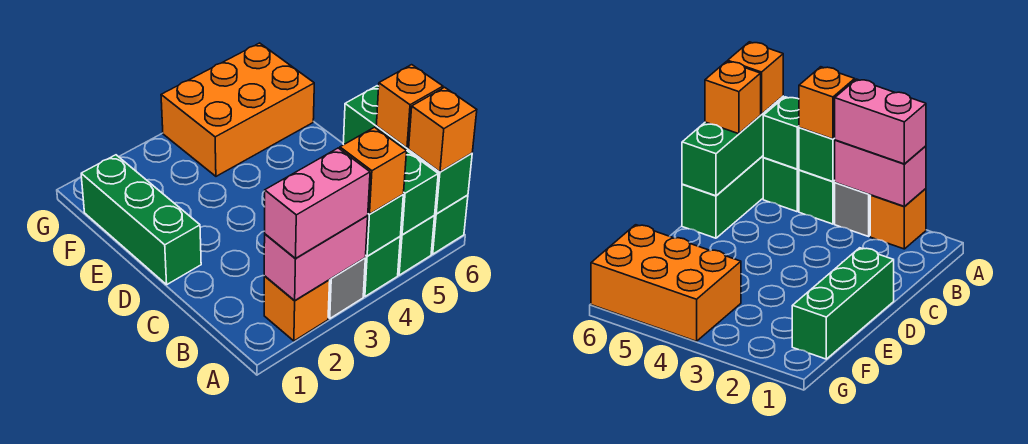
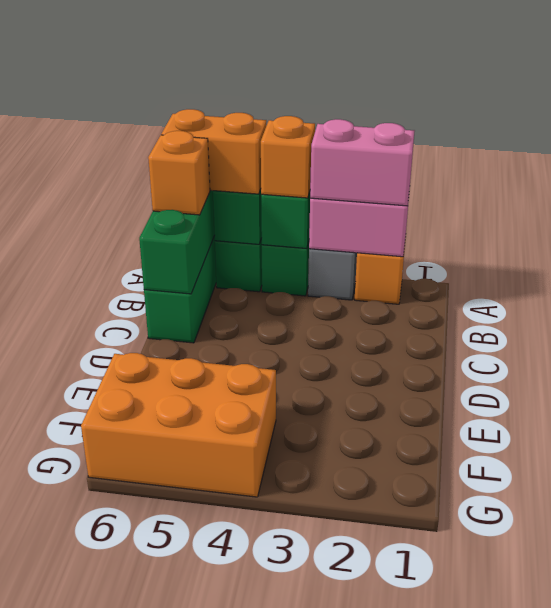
orange 1x1 brick [409,87,477,172] -> orange 1x2 brick [161,109,266,194]
green 1x3 brick [81,155,201,285] -> none

